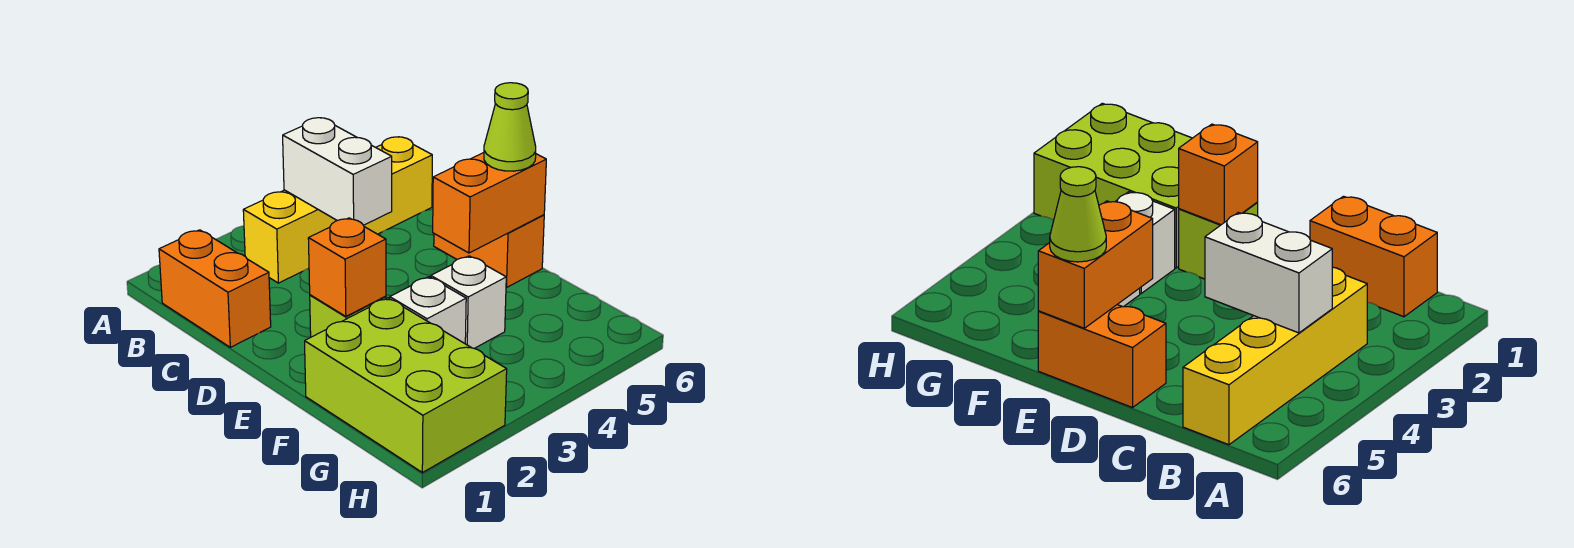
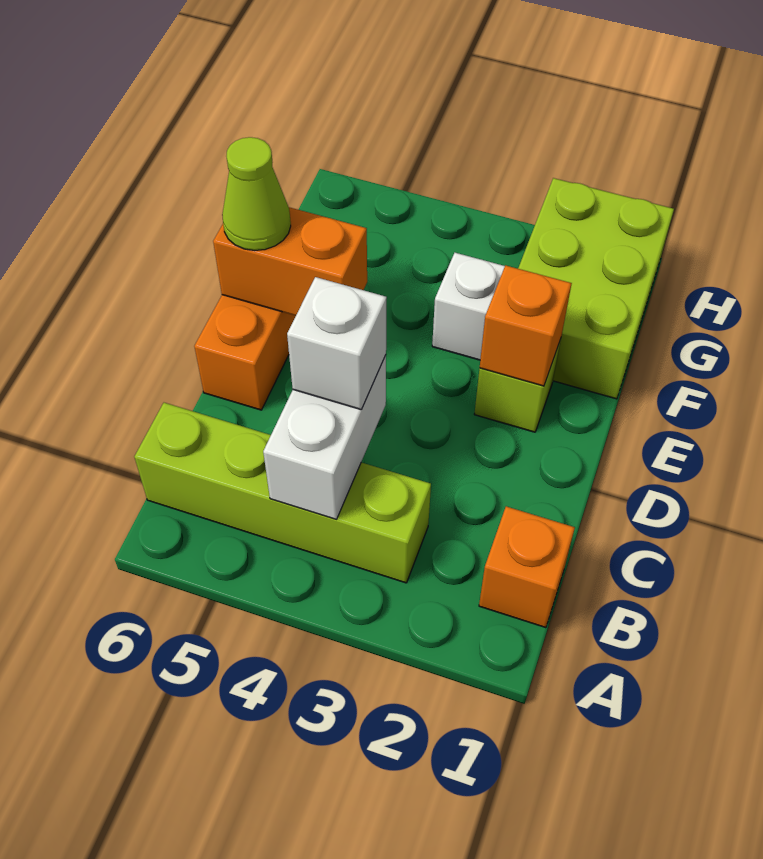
orange 1x2 brick [159,230,271,347] -> orange 1x1 brick [479,506,575,628]
yellow 1x4 brick [243,137,432,283] -> lime 1x4 brick [134,403,431,583]
white 1x1 brick [431,256,506,349] -> white 1x1 brick moved to [287,277,387,409]

